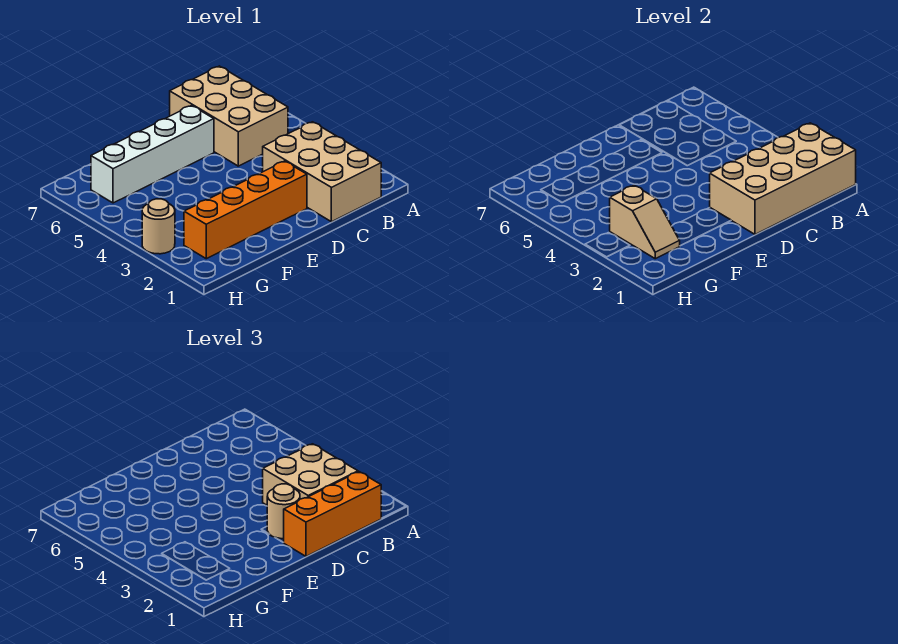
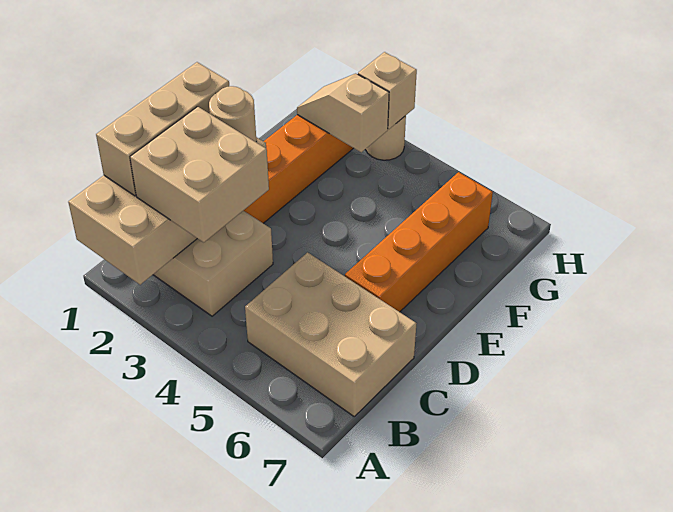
orange 1x3 brick [283,472,381,556] -> tan 1x3 brick [96,62,229,196]
white 1x4 brick [91,105,214,203] -> orange 1x4 brick [345,172,493,312]
none -> tan 1x1 brick [358,52,417,129]

